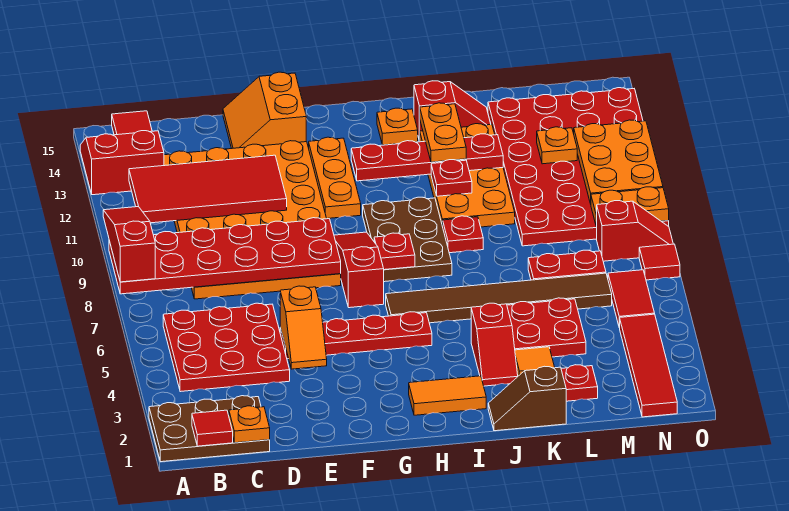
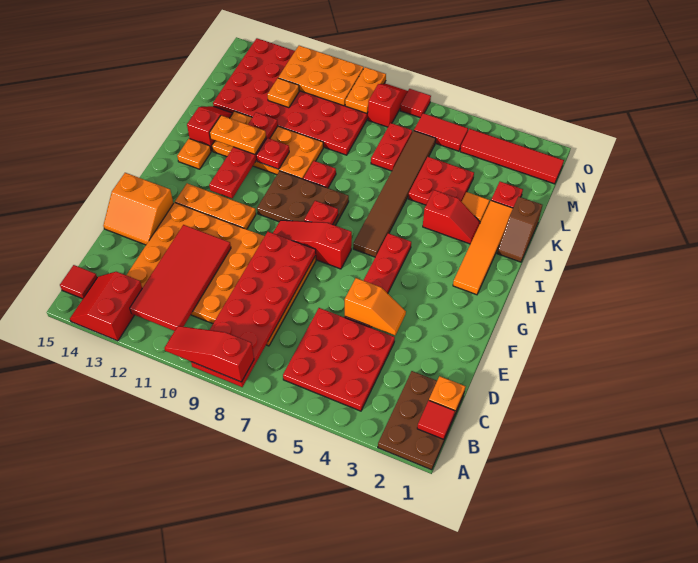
orange 1x2 tile [409,376,486,415] -> orange 1x4 tile [453,201,513,295]

